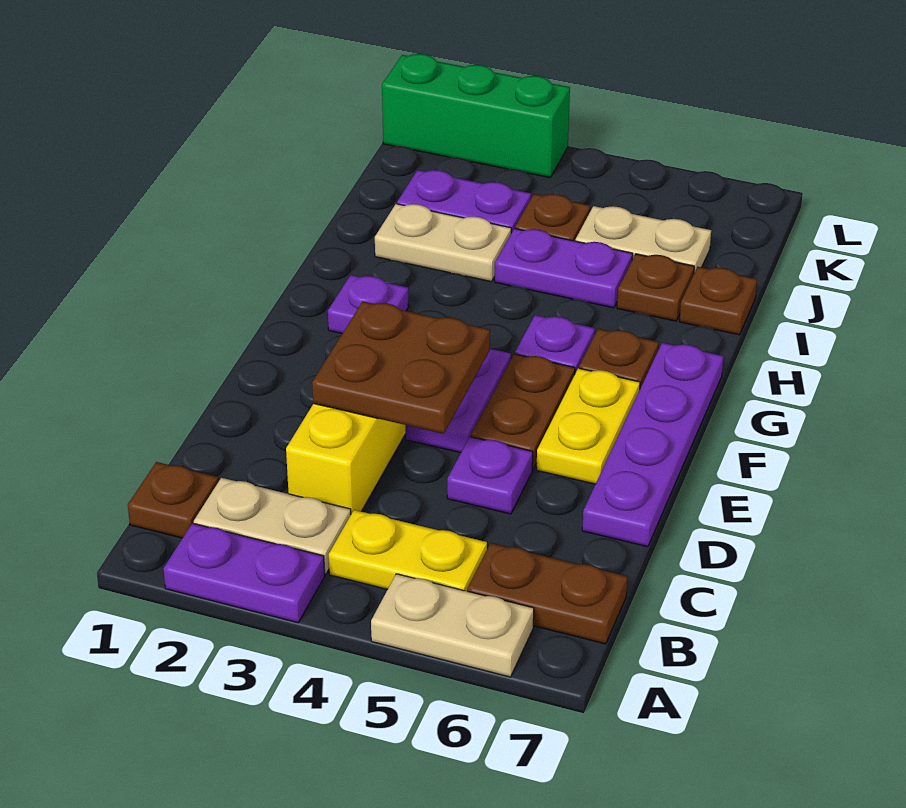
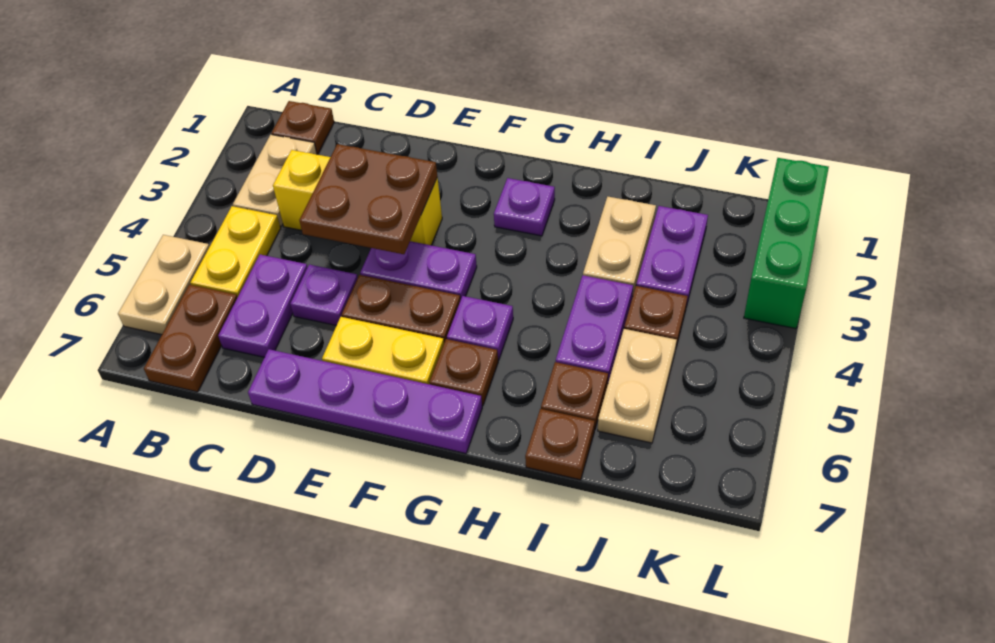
purple 1x2 plate [163,523,325,623] -> purple 1x2 plate moved to [218,255,308,357]

